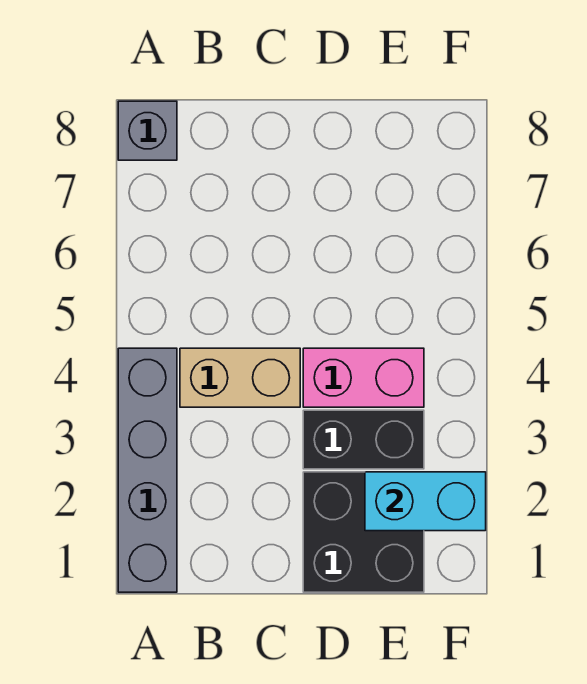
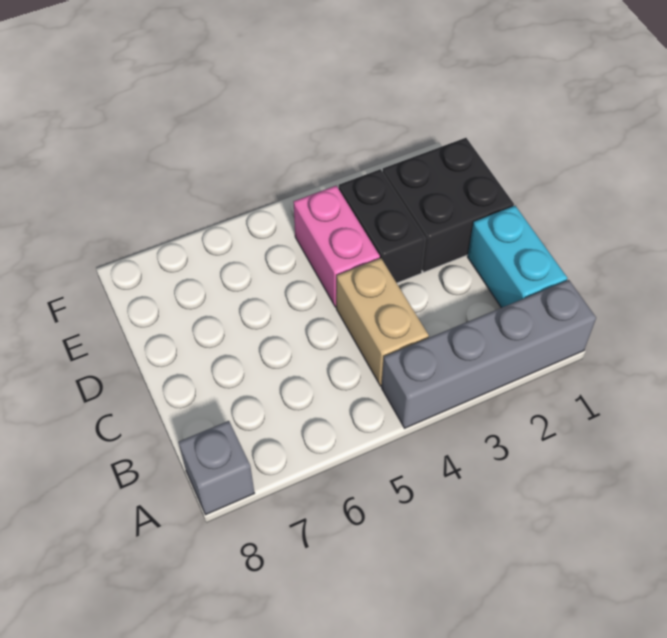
cyan 1x2 brick [365,472,486,531] -> cyan 1x2 brick moved to [468,206,567,308]

